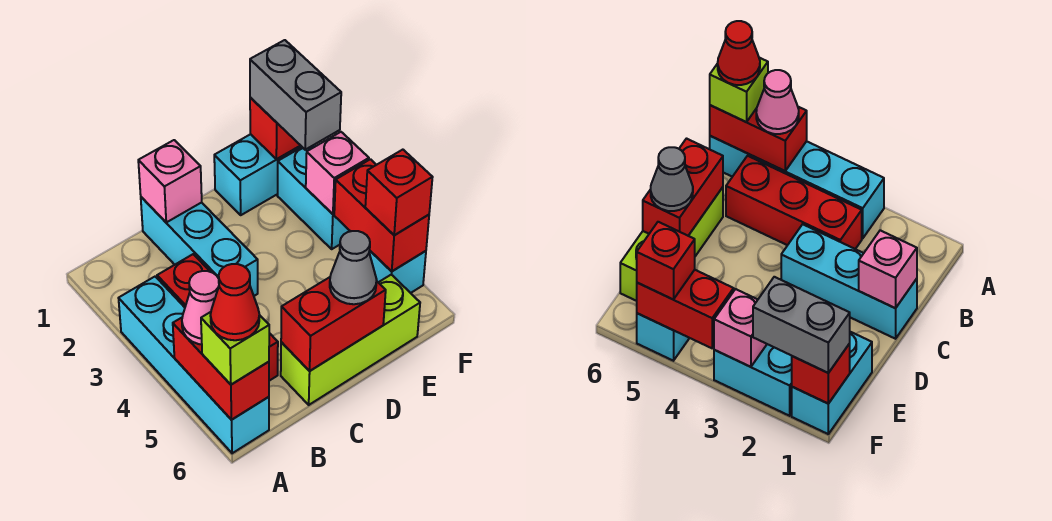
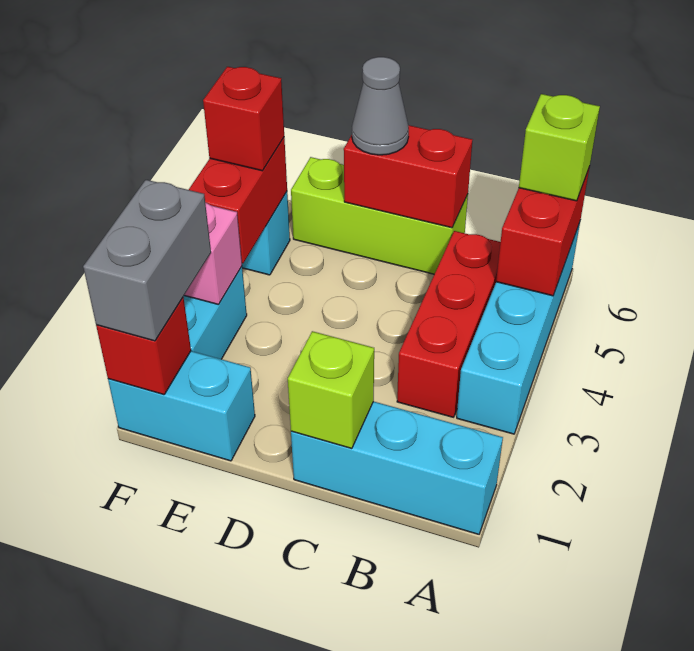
pink 1x1 cone [182,271,219,344] -> none
red 1x1 cone [210,264,259,340] -> none
cyan 1x3 brick [141,197,258,296] -> cyan 1x3 brick turned to [291,401,503,535]
pink 1x1 brick [138,140,202,222] -> lime 1x1 brick [288,331,374,449]

